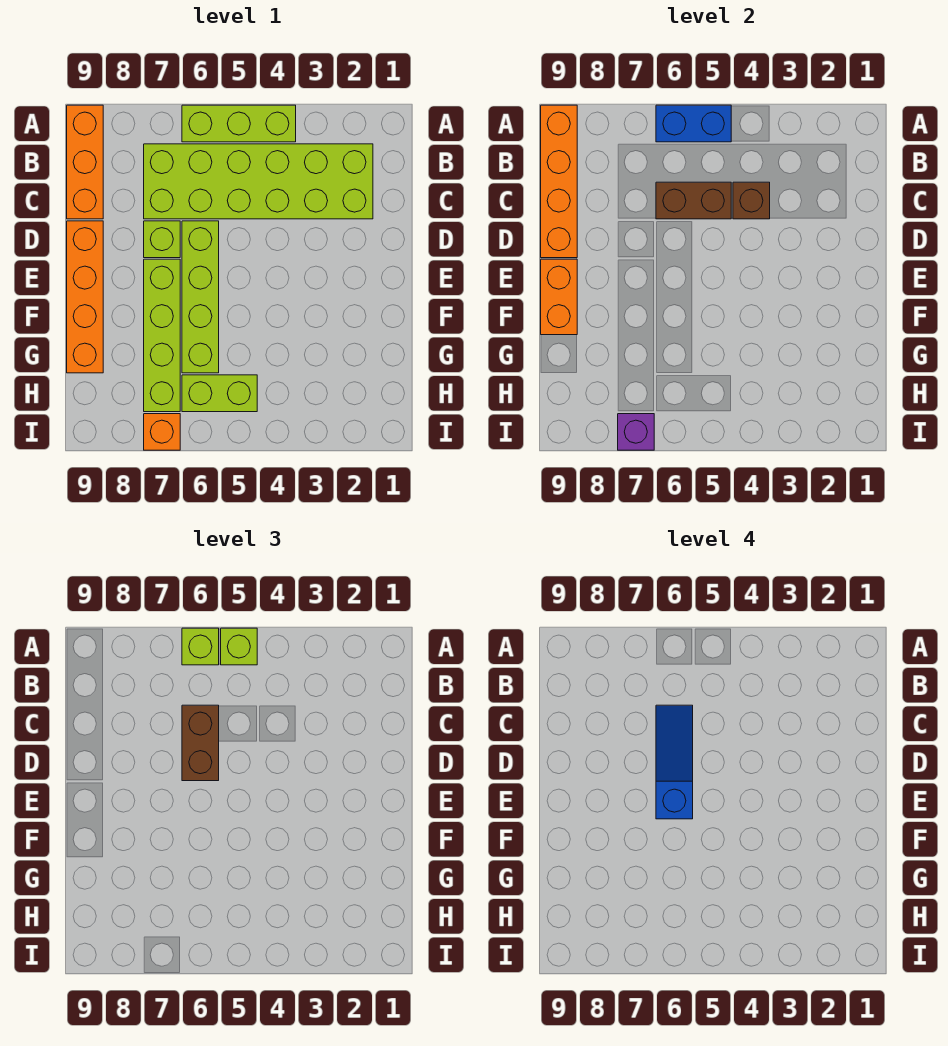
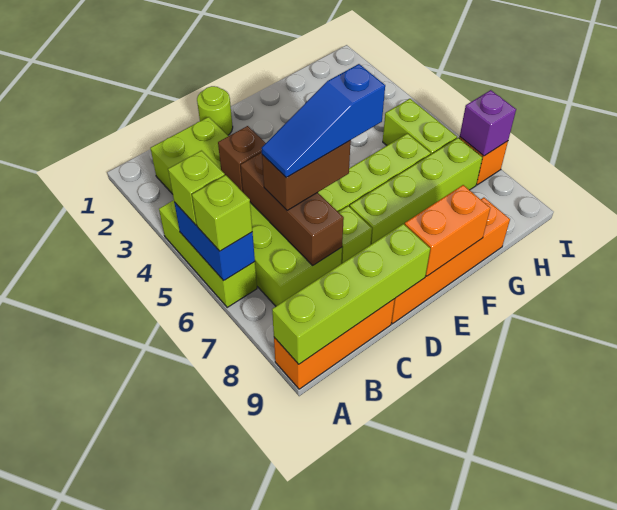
orange 1x4 brick [541,105,577,258] -> lime 1x4 brick [272,224,430,364]
brown 1x2 brick [656,182,731,219] -> brown 1x3 brick [241,153,344,265]
none -> lime 1x1 round brick [197,86,233,135]

